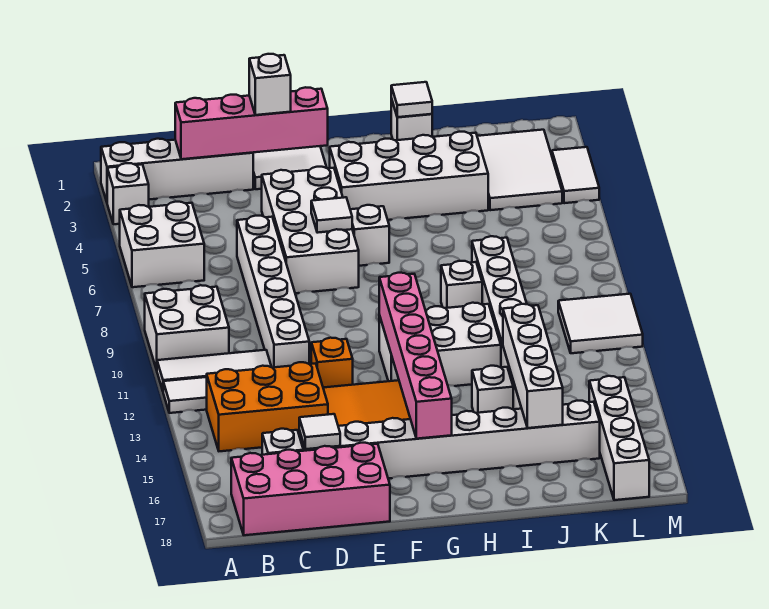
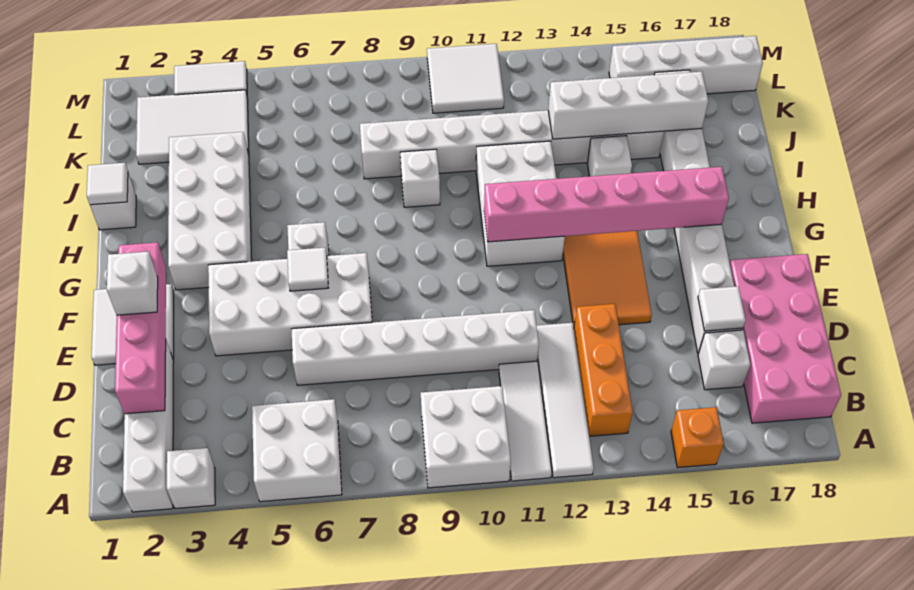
orange 2x3 brick [207,362,328,451] -> orange 1x3 brick [574,304,633,436]
orange 1x1 brick [311,338,353,388] -> orange 1x1 brick moved to [671,407,724,468]

